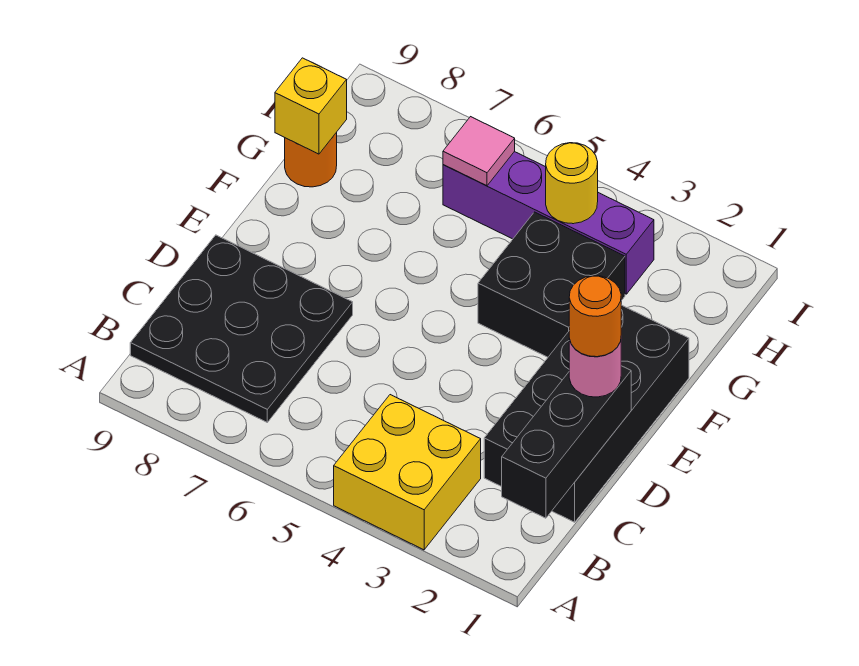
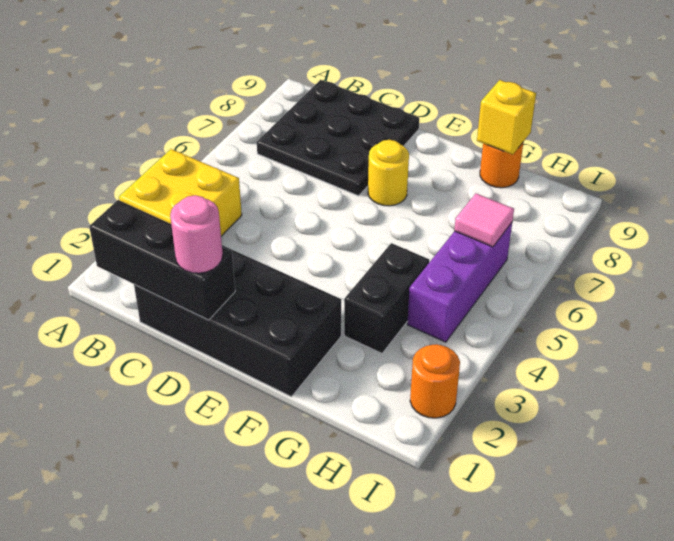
orange 1x1 round brick [569,276,621,357] -> orange 1x1 round brick moved to [410,344,460,418]
black 2x2 brick [478,212,625,357] -> black 1x2 brick [344,243,429,353]
purple 1x4 brick [443,152,654,294] -> purple 1x3 brick [407,223,512,342]
yellow 1x1 round brick [546,143,598,224] -> yellow 1x1 round brick moved to [368,140,409,206]

